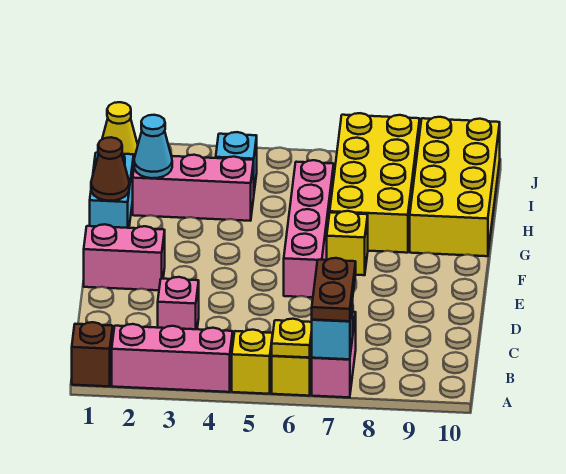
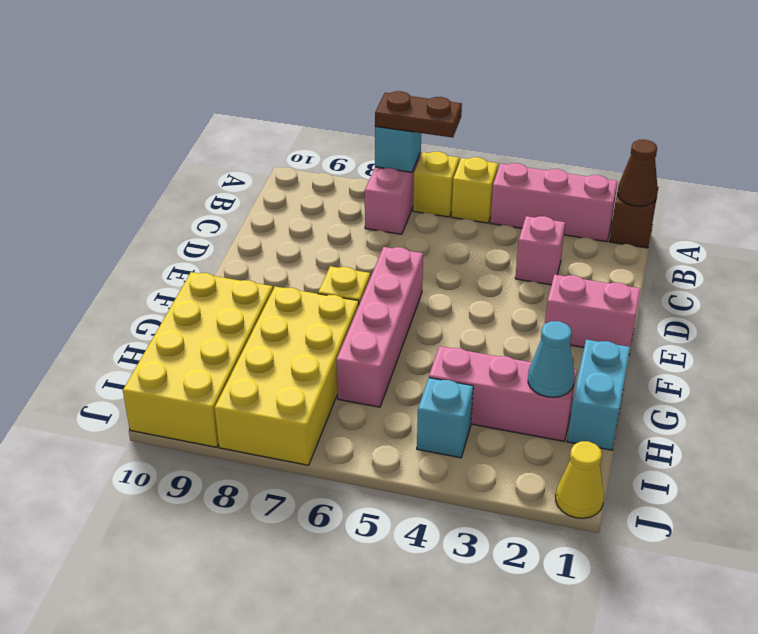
yellow 1x1 plate [272,319,312,358] -> none
brown 1x2 plate [312,258,356,321] -> brown 1x2 plate turned to [375,91,462,138]
brown 1x1 cone [91,137,129,201] -> brown 1x1 cone moved to [617,140,658,206]

